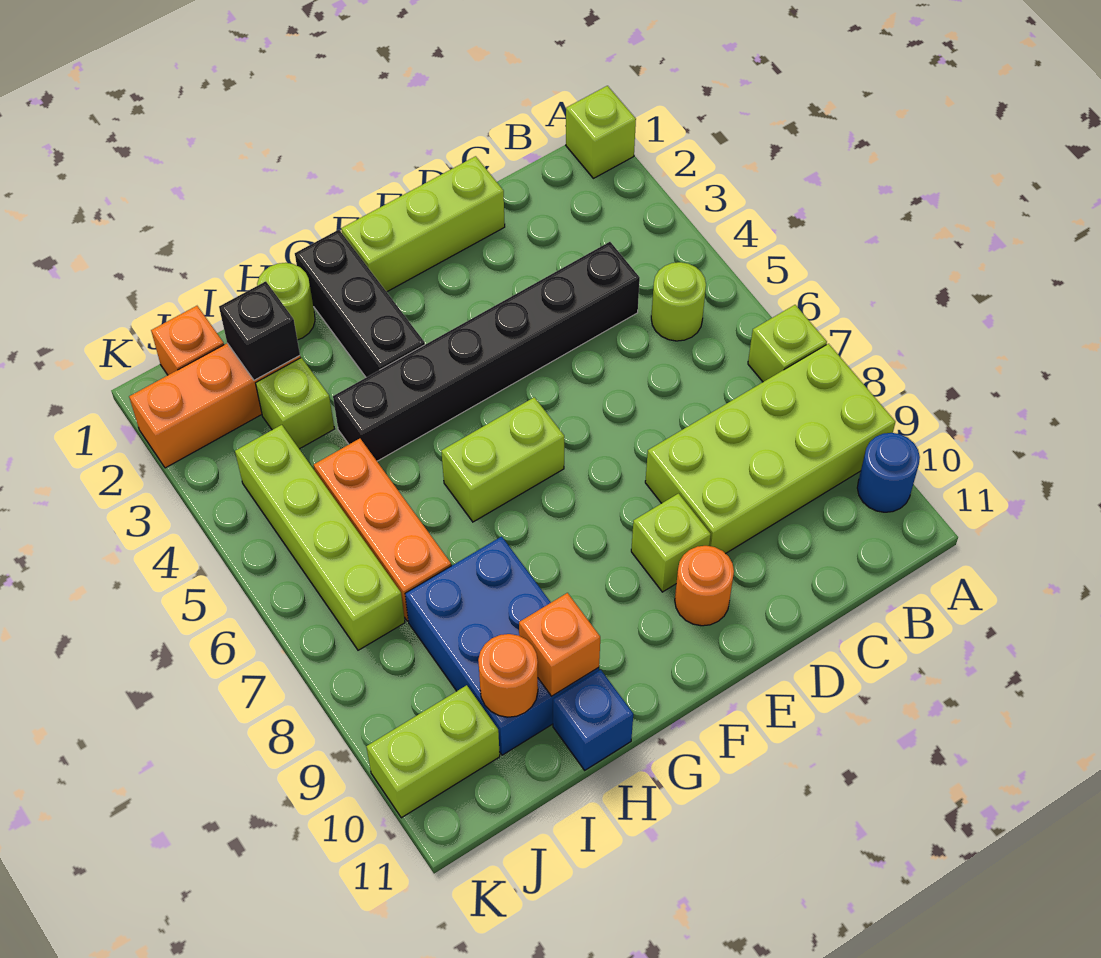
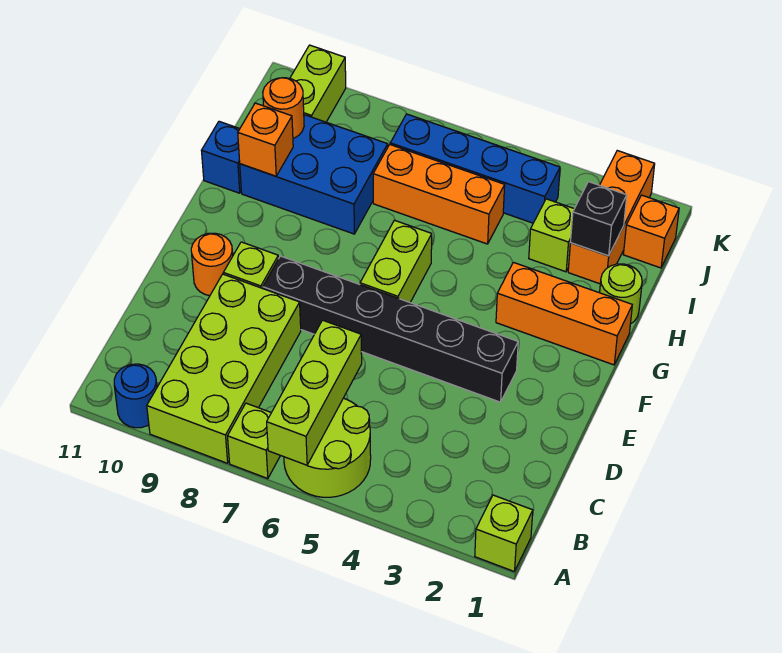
lime 1x1 round brick [651,262,706,341] -> lime 2x2 round brick [284,398,371,497]
black 1x6 brick [333,242,640,461] -> black 1x6 brick turned to [263,256,518,402]
lime 1x3 brick [341,156,505,292] -> lime 1x3 brick moved to [267,320,362,465]
black 1x3 brick [295,230,425,377] -> orange 1x3 brick [496,263,632,365]
lime 1x4 brick [235,425,405,650] -> blue 1x4 brick [390,114,560,223]

